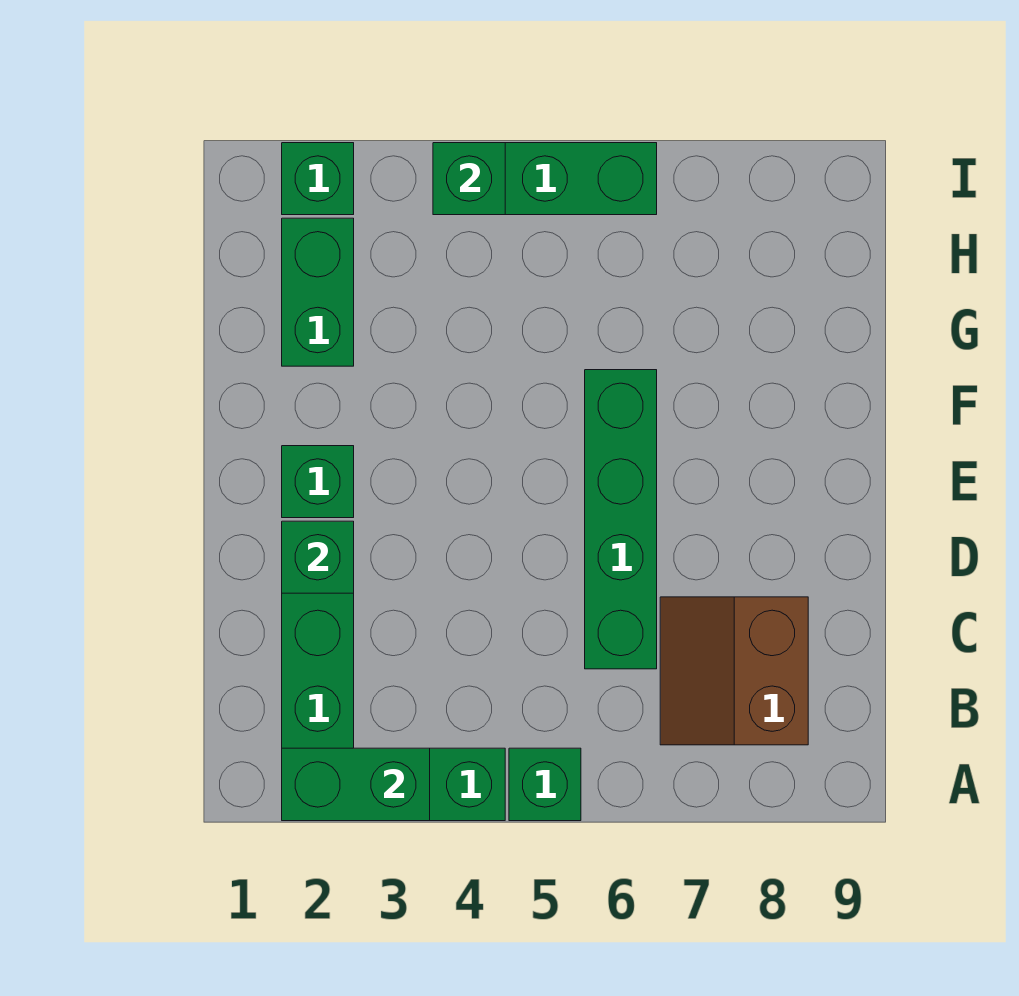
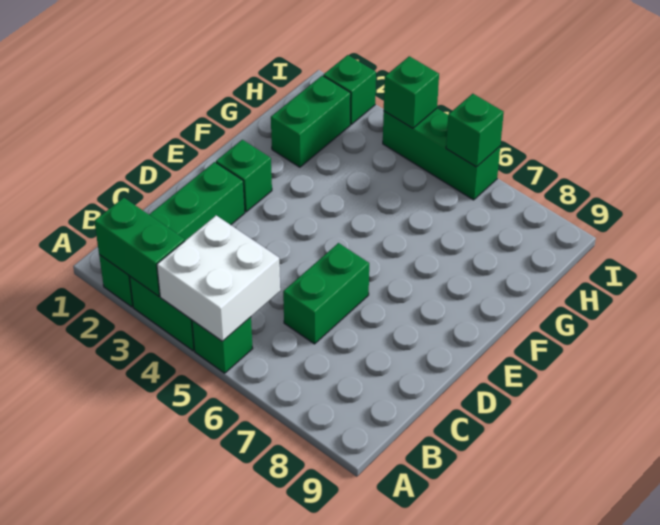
none -> white 2x2 brick [157,216,280,341]
brown 2x2 slope [660,597,808,745] -> none
green 1x4 brick [585,370,657,669] -> green 1x2 brick [283,243,369,344]
green 1x1 brick [282,521,354,593] -> green 1x1 brick moved to [446,94,504,167]

